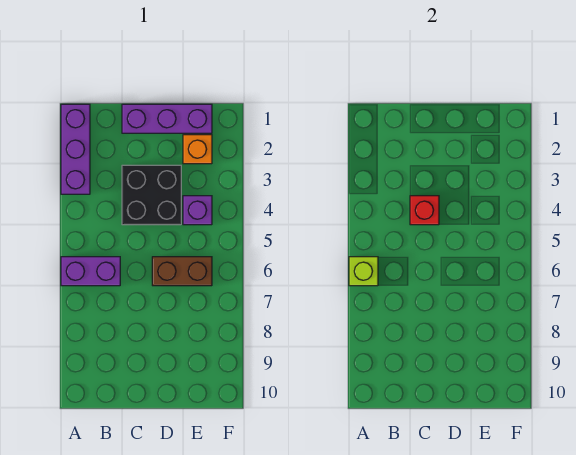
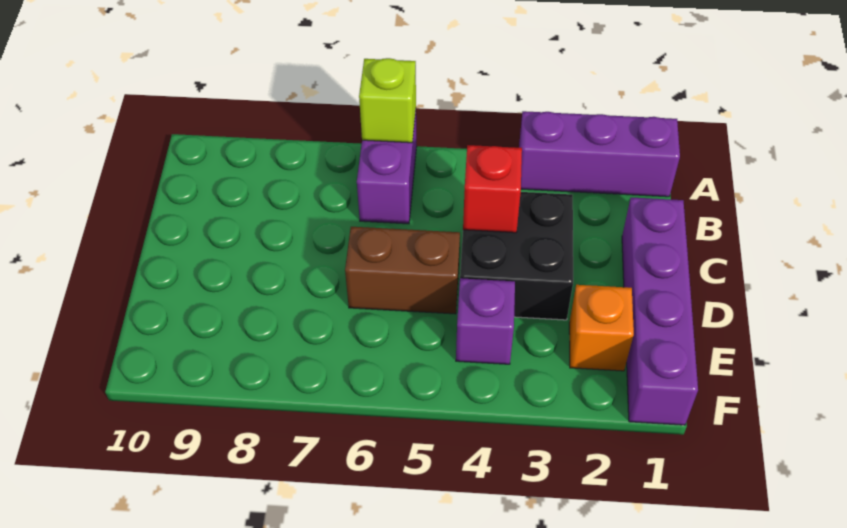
purple 1x3 brick [122,104,212,133] -> purple 1x4 brick [622,197,698,425]
brown 1x2 brick [152,257,212,286] -> brown 1x2 brick turned to [345,227,460,314]

